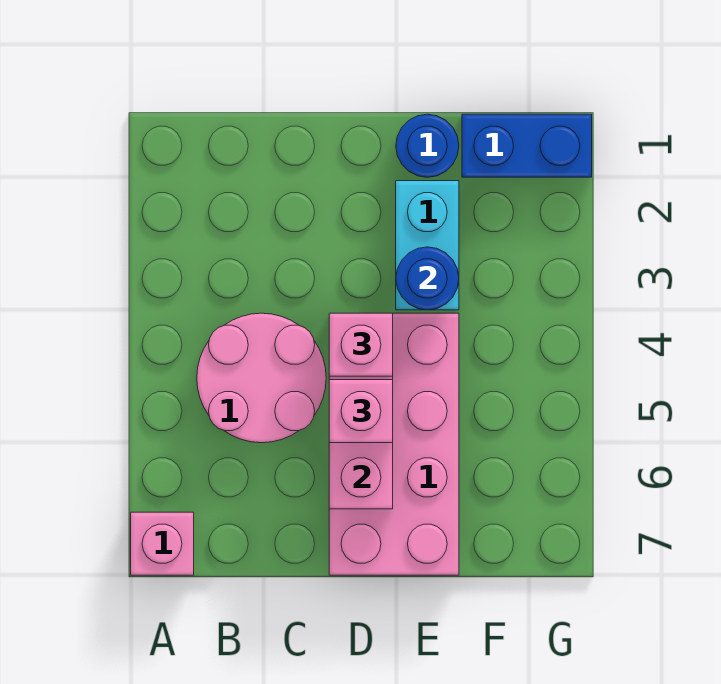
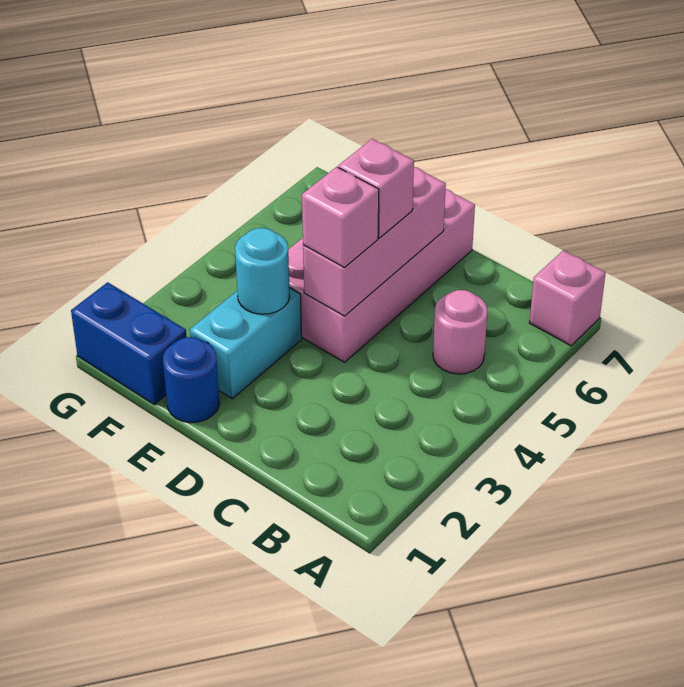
pink 2x2 round brick [197,313,326,443] -> pink 1x1 round brick [433,290,488,374]
blue 1x1 round brick [396,247,459,310] -> cyan 1x1 round brick [235,228,290,314]

